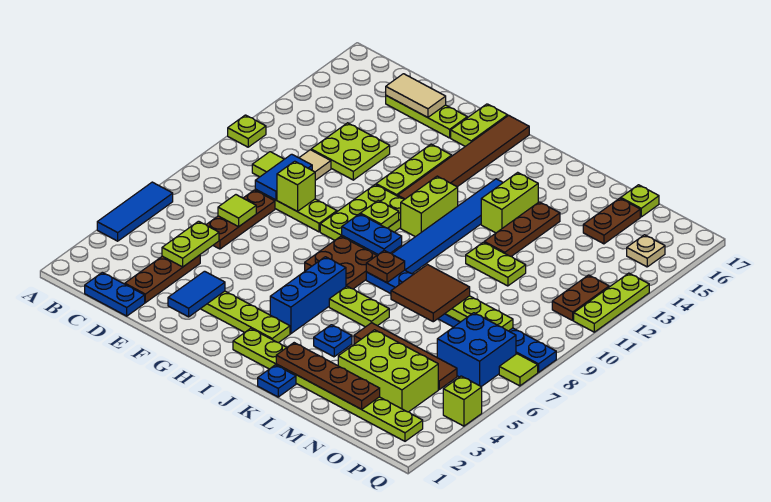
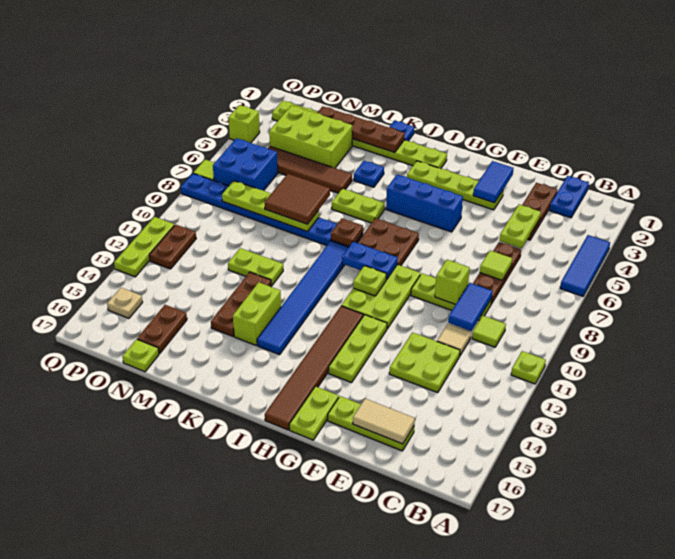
blue 1x2 plate [85,272,145,316] -> blue 1x2 plate turned to [550,176,589,218]
blue 1x3 brick [270,257,346,334] -> blue 1x3 brick turned to [386,174,463,232]
lime 1x2 brick [401,176,458,237] -> none

